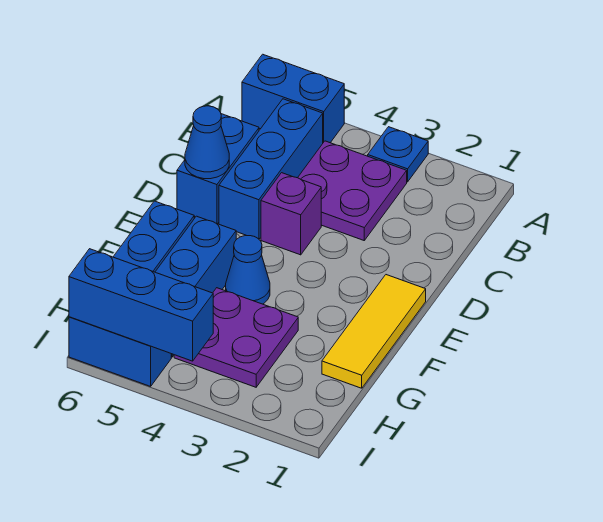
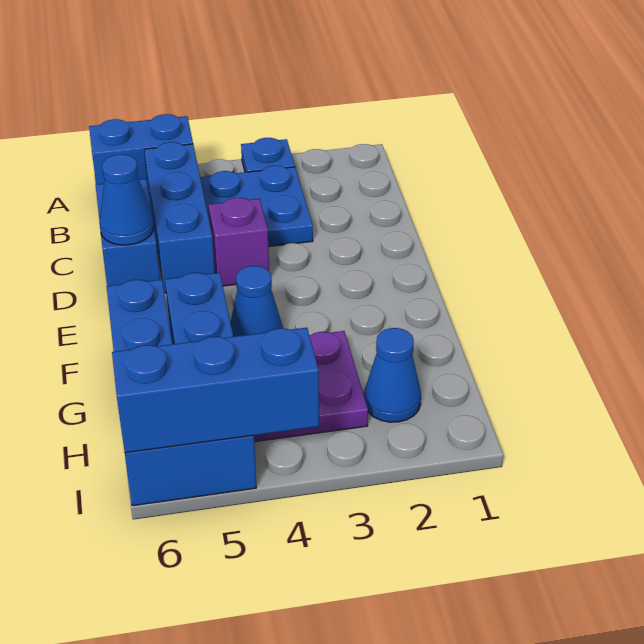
purple 2x2 plate [298,141,407,240] -> blue 2x2 plate [200,166,313,247]
yellow 1x3 tile [322,275,426,388] -> none
none -> blue 1x1 cone [364,328,421,422]

